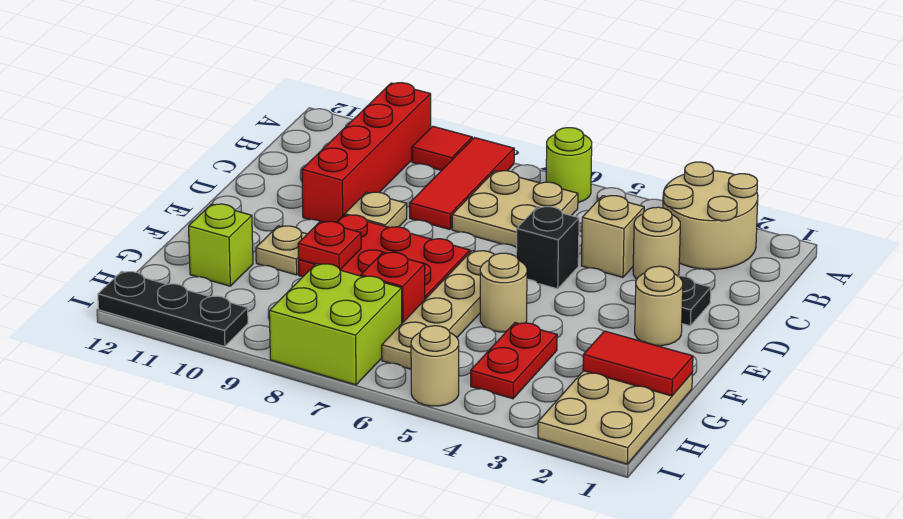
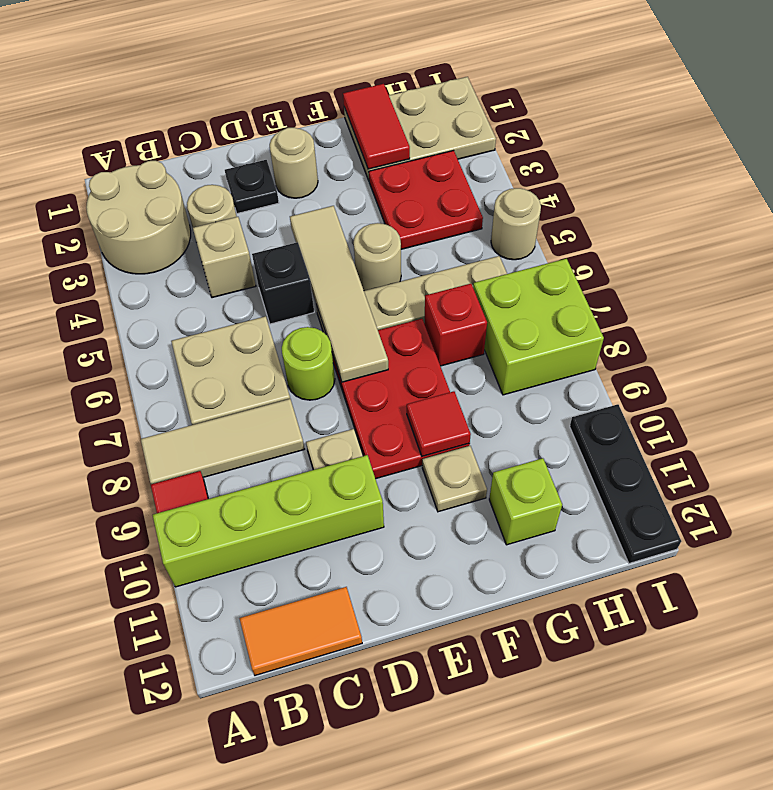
lime 1x1 round brick [546,128,592,203] -> lime 1x1 round brick moved to [282,327,335,400]
red 1x3 tile [410,138,514,230] -> tan 1x3 tile [141,399,304,484]
red 1x4 brick [302,83,431,222] -> lime 1x4 brick [153,455,384,587]
none -> orange 1x2 tile [239,587,362,675]
none -> tan 1x4 tile [290,206,388,382]
red 1x1 plate [298,221,361,270] -> red 1x1 tile [407,391,471,456]
red 1x2 plate [471,323,557,399] -> red 2x2 plate [369,150,483,249]

